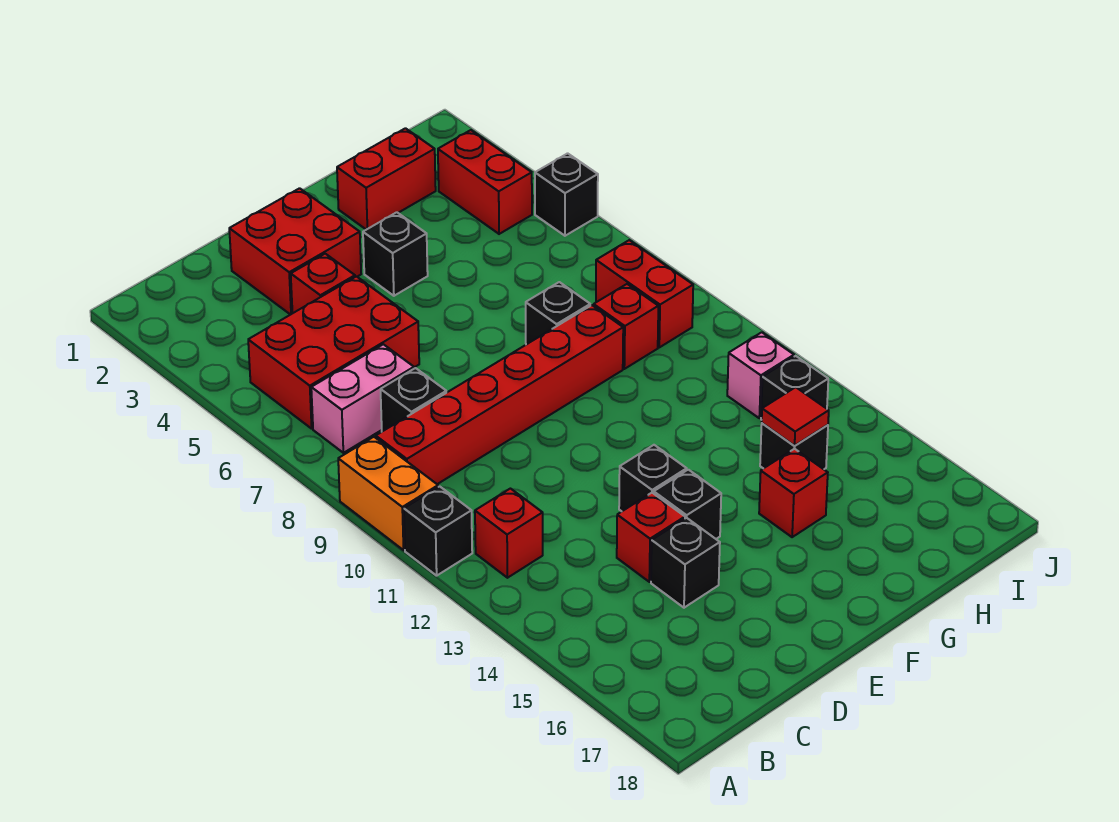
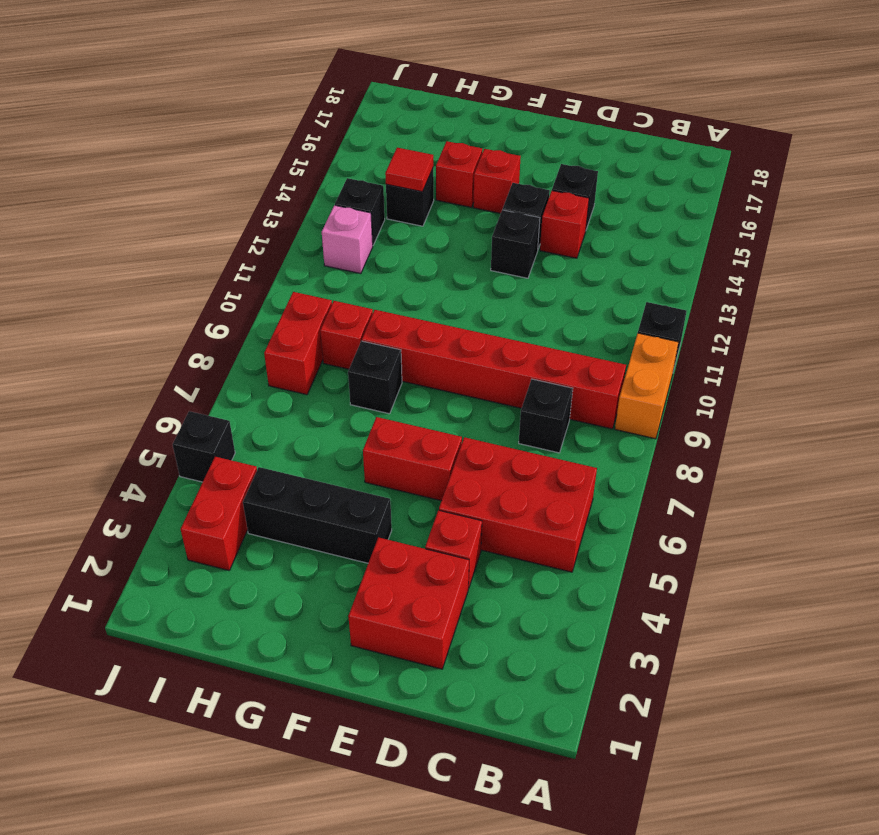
pink 1x2 brick [311,344,414,453] -> none
red 1x1 brick [475,489,543,578] -> red 1x1 brick moved to [473,149,521,213]
black 1x1 brick [363,212,428,296] -> black 1x3 brick [243,467,392,563]
red 1x2 brick [337,128,436,230] -> red 1x2 brick moved to [363,417,462,501]

